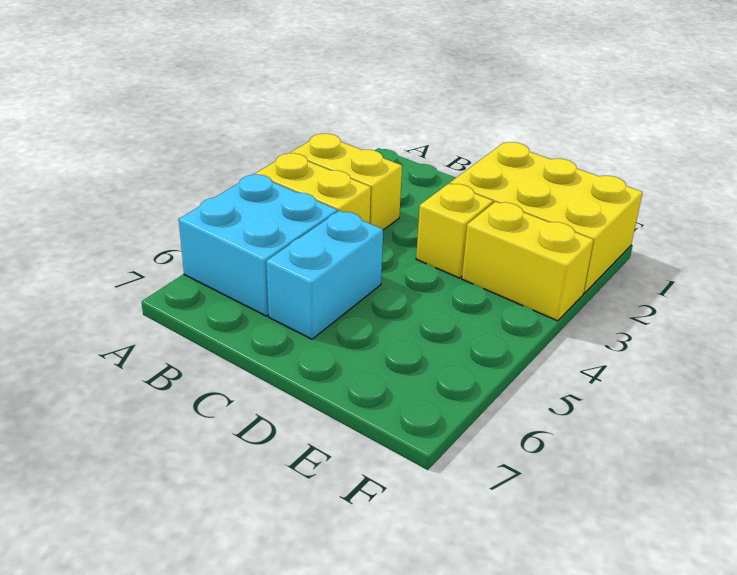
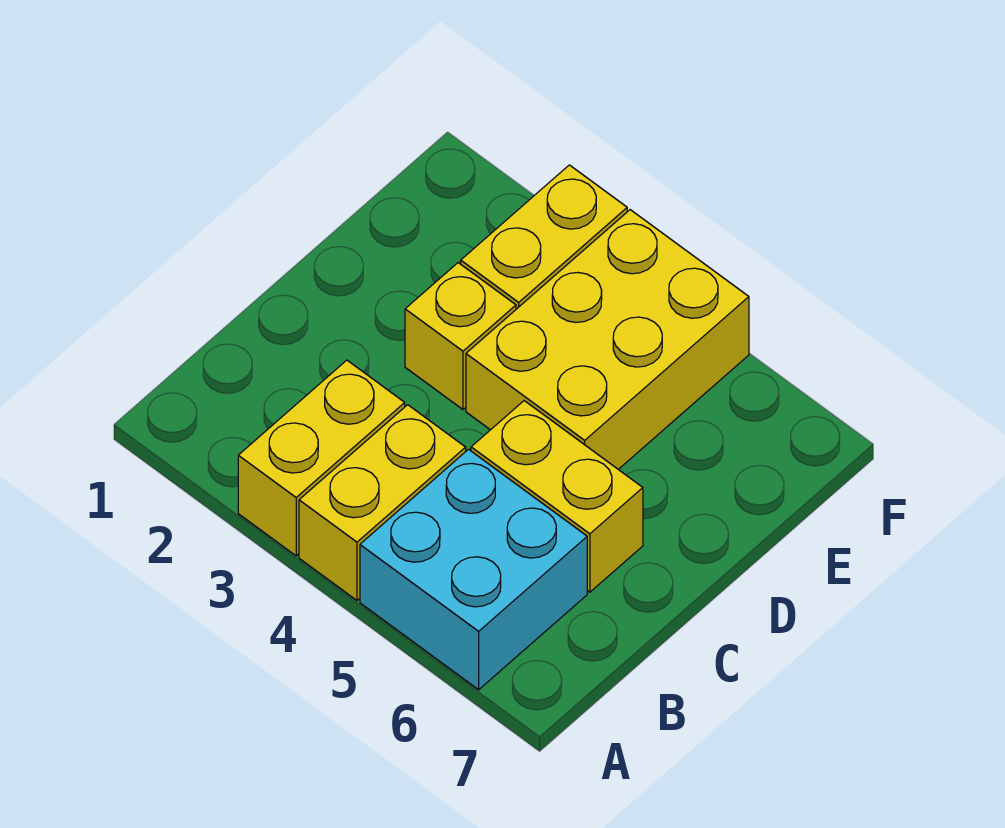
cyan 1x2 brick [266,211,383,339] -> yellow 1x2 brick [471,401,643,592]
yellow 2x3 brick [450,142,643,293] -> yellow 2x3 brick moved to [466,210,749,469]

